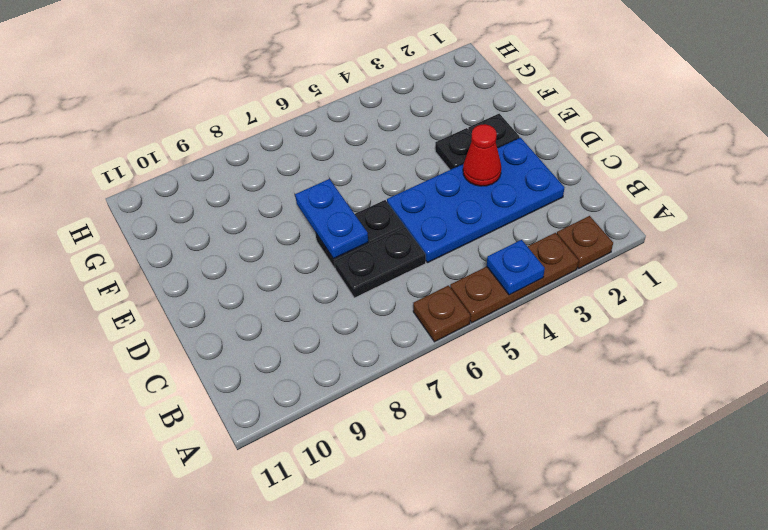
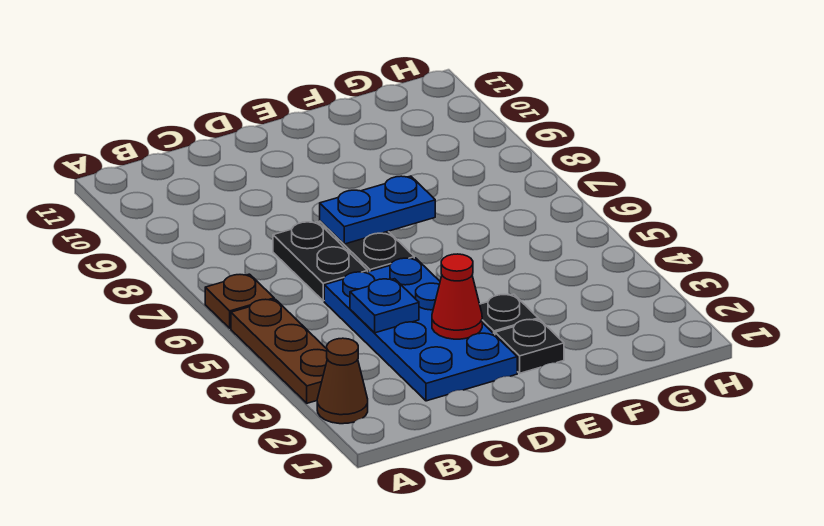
brown 1x1 plate [557,216,613,268] -> brown 1x1 cone [317,338,368,424]
blue 1x1 plate [487,240,545,295] -> blue 1x1 plate moved to [350,279,419,333]

